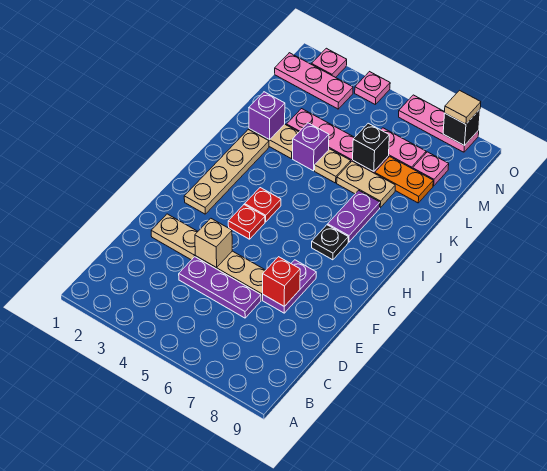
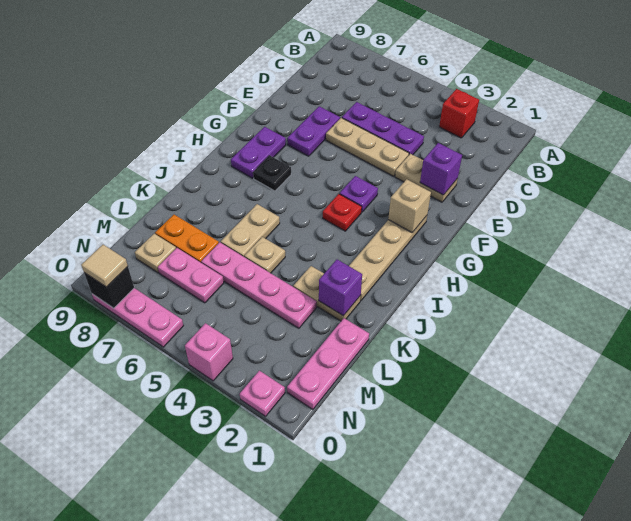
tan 1x1 brick [195,218,232,268] -> tan 1x1 brick moved to [388,179,431,233]
red 1x1 brick [263,257,300,306] -> red 1x1 brick moved to [439,89,479,138]
red 1x1 plate [228,205,265,239] -> purple 1x1 plate [340,176,378,212]
purple 1x2 plate [328,190,380,242] -> purple 1x2 plate moved to [231,127,286,178]
purple 1x1 brick [293,123,329,171] -> purple 1x1 brick moved to [420,143,462,195]
tan 1x2 plate [337,161,395,208] -> tan 1x2 plate turned to [221,204,280,257]
black 1x1 brick [353,123,389,171] -> none
pink 1x1 plate [413,152,449,186] -> tan 1x1 plate [135,234,176,273]
pink 1x3 plate [275,53,353,109] -> pink 1x3 plate turned to [287,318,369,409]
pink 1x1 plate [355,72,390,105] -> pink 1x1 brick [185,323,233,381]

